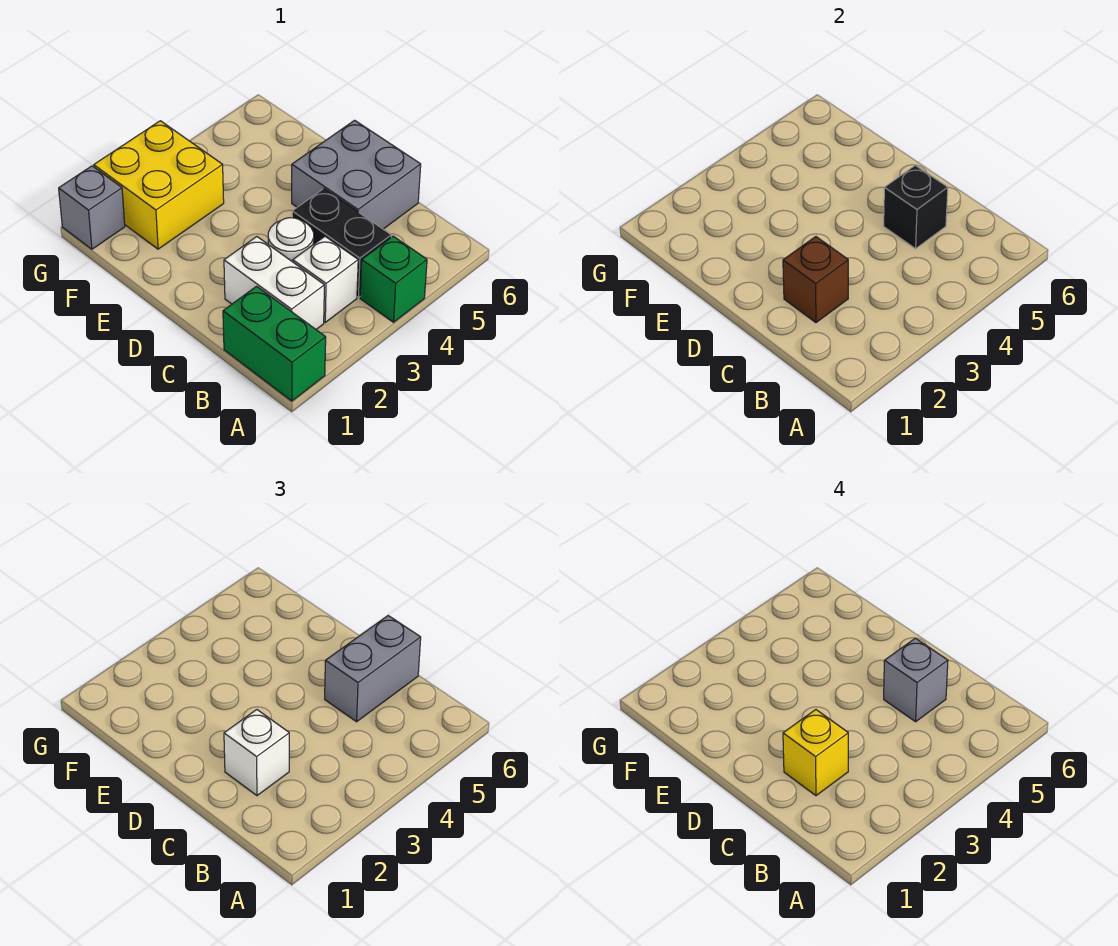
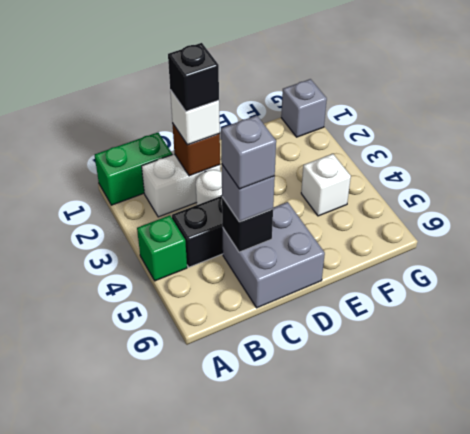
white 1x1 brick [293,237,358,322] -> white 1x1 brick moved to [301,154,351,216]
yellow 1x1 brick [783,710,848,796] -> black 1x1 brick [168,43,219,111]
grey 1x2 brick [325,616,421,722] -> grey 1x1 brick [222,165,275,222]
yellow 2x2 brick [94,121,224,249] -> none

